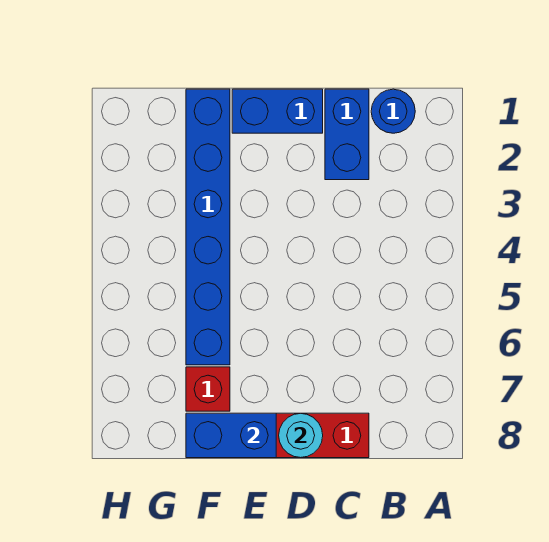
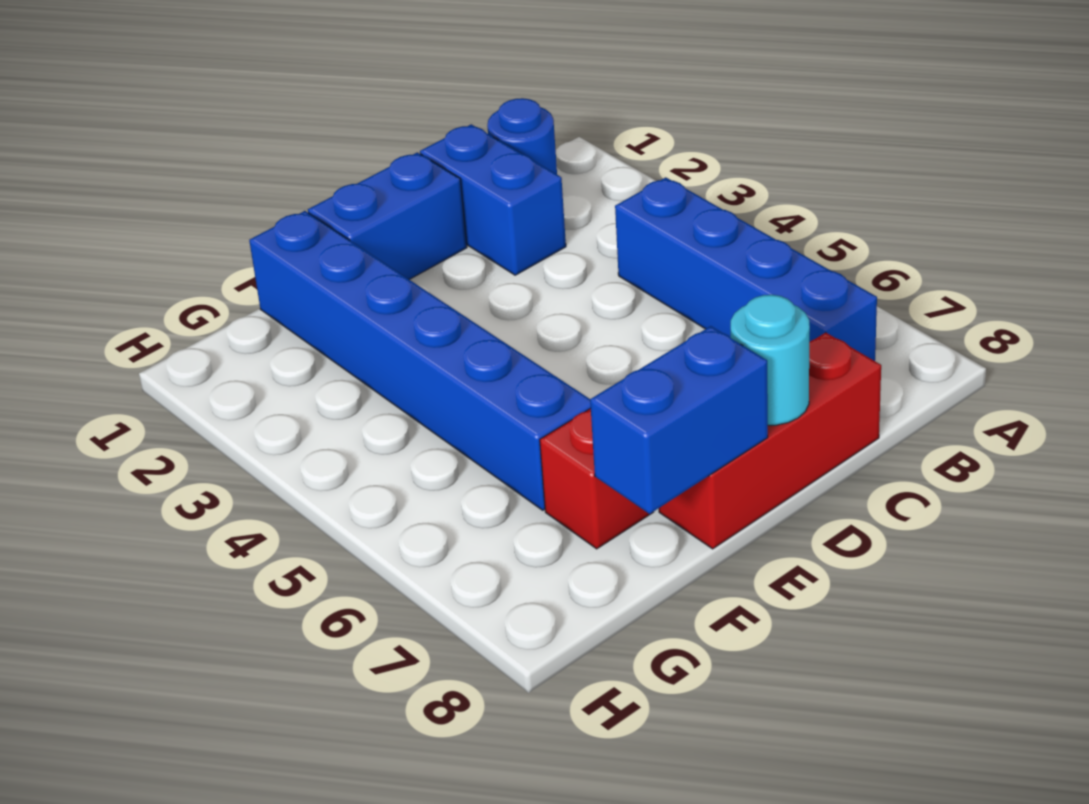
none -> blue 1x4 brick [615,177,877,361]

